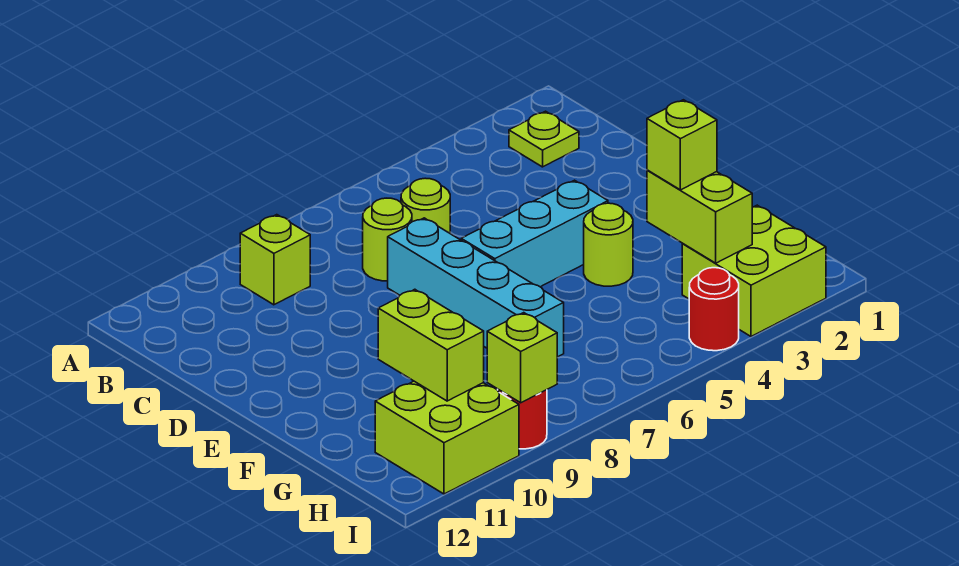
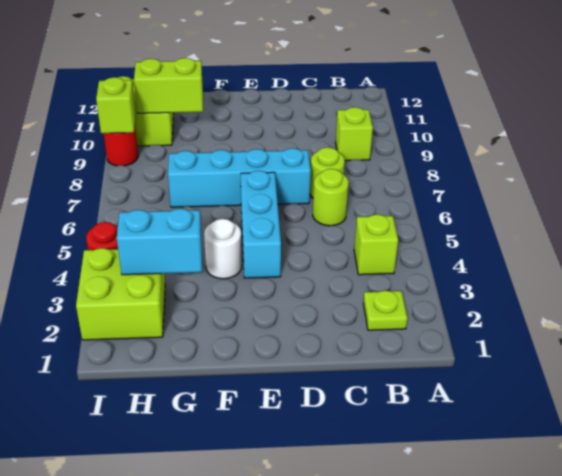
lime 1x1 round brick [584,203,633,286] -> white 1x1 round brick [204,219,242,279]
lime 1x2 brick [647,170,752,263] -> cyan 1x2 brick [117,209,202,275]
lime 1x1 brick [647,100,717,190] -> lime 1x1 brick moved to [354,214,398,275]

